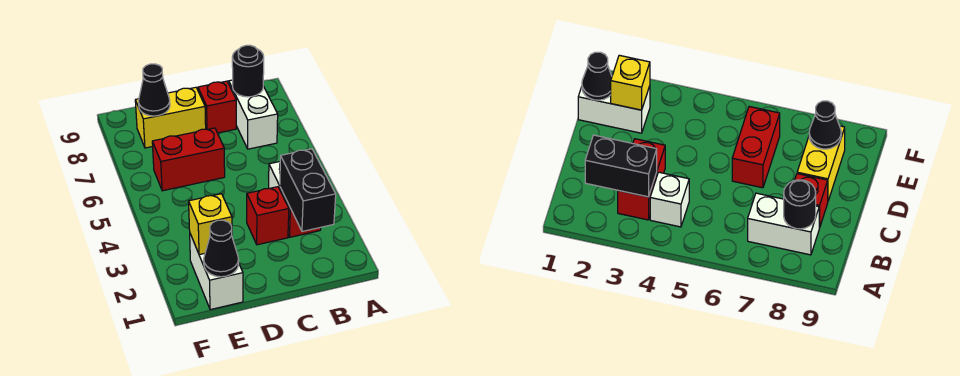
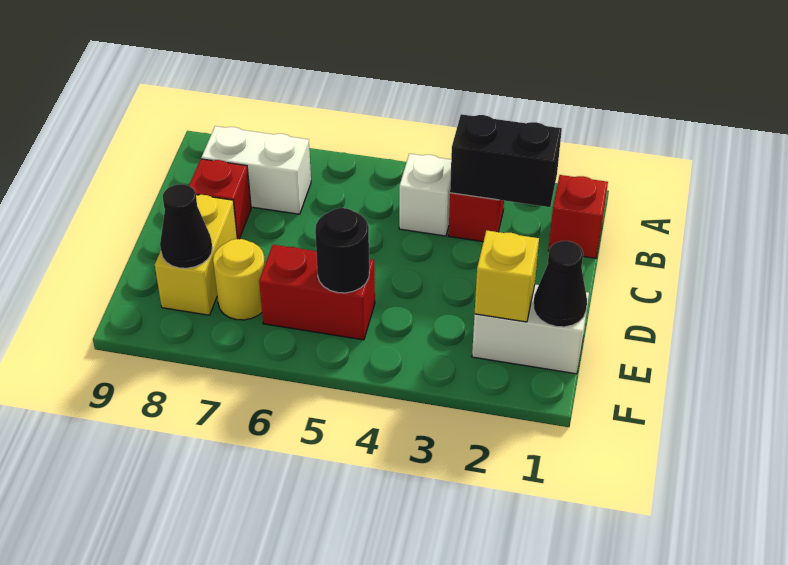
black 1x1 round brick [232,45,264,97] -> black 1x1 round brick moved to [315,208,369,293]
red 1x1 brick [247,187,289,245] -> red 1x1 brick moved to [548,175,608,258]
red 1x2 brick [152,128,225,191] -> red 1x2 brick turned to [259,245,375,340]
none -> yellow 1x1 round brick [213,239,265,320]

